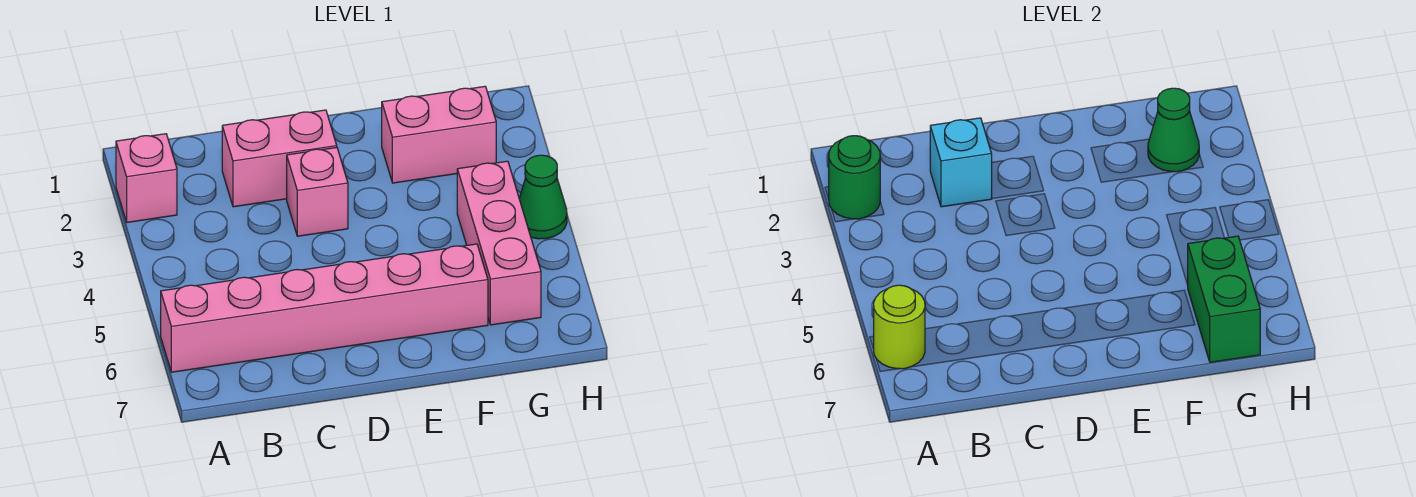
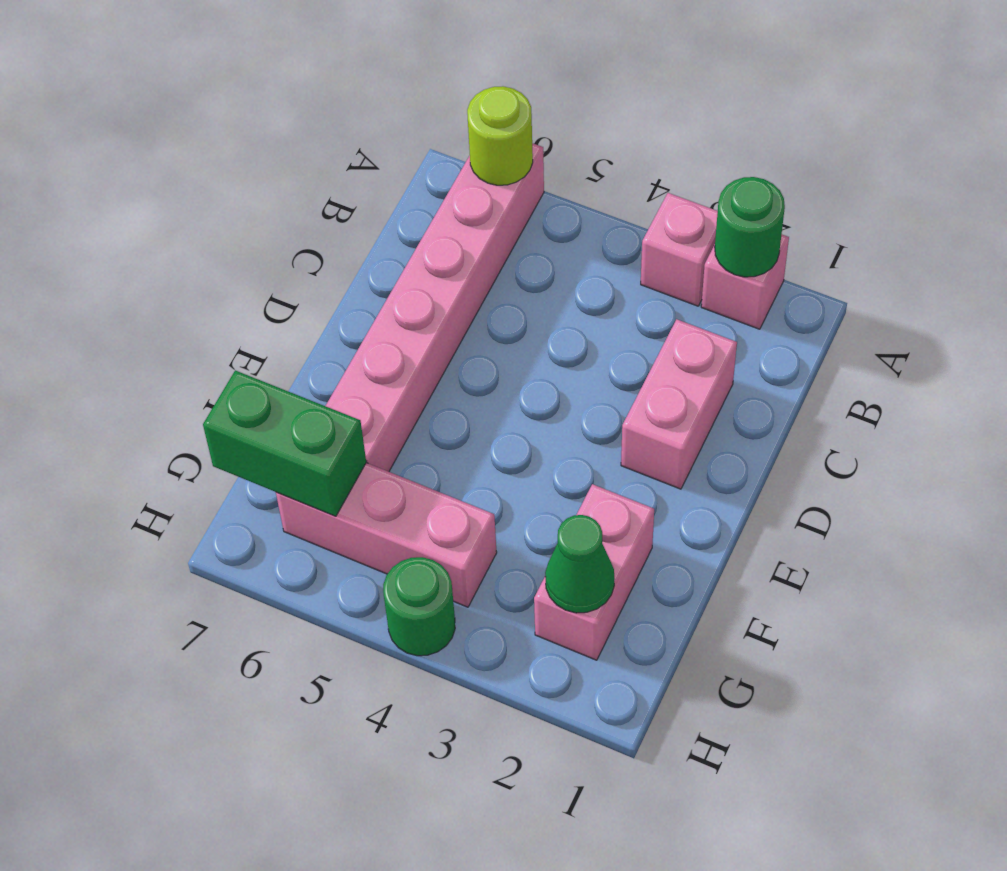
cyan 1x1 brick [930,118,992,207] -> none
pink 1x1 brick [287,147,348,236] -> pink 1x1 brick moved to [641,193,718,306]
green 1x1 cone [519,155,567,239] -> green 1x1 round brick [383,557,455,656]

